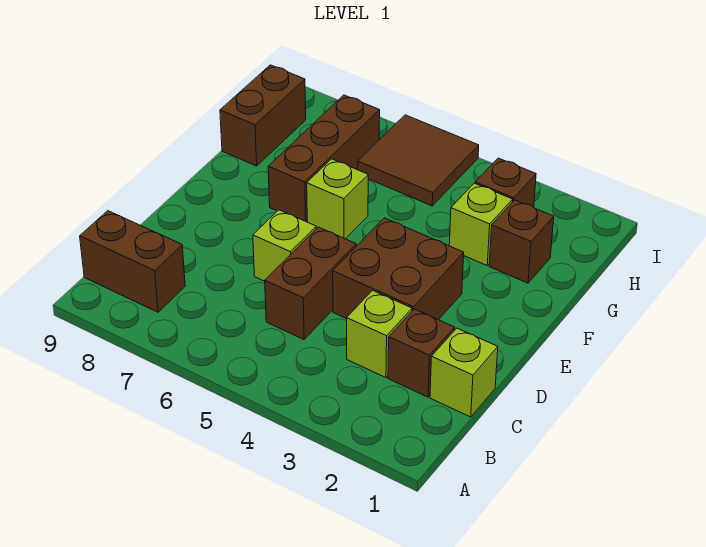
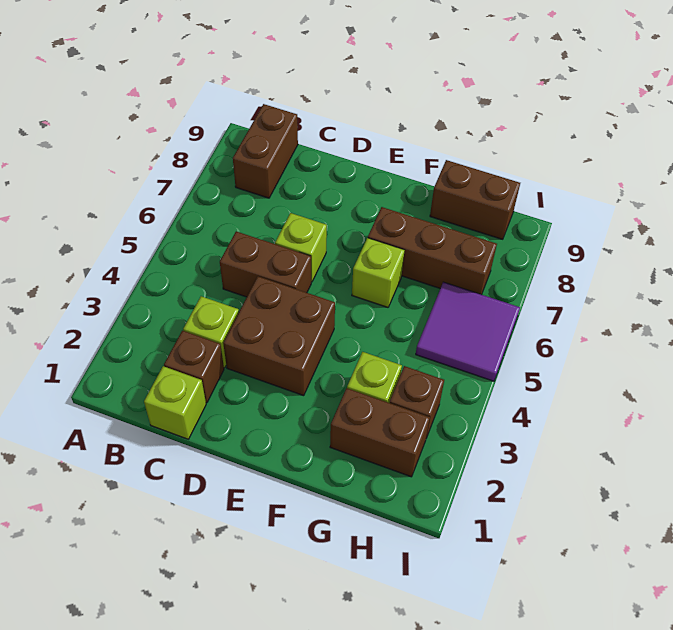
brown 1x1 brick [489,200,554,283] -> brown 1x2 brick [330,388,430,477]
brown 2x2 tile [358,115,479,206] -> purple 2x2 tile [416,282,520,381]

